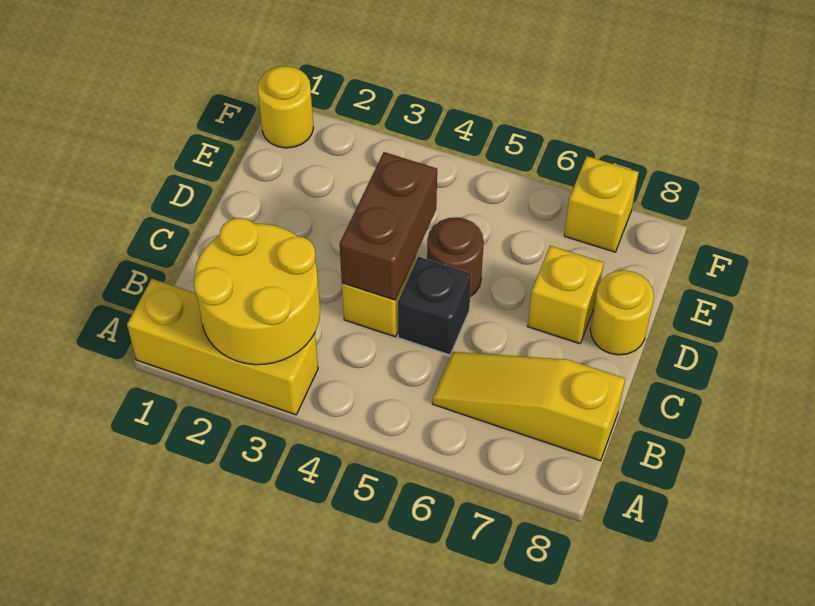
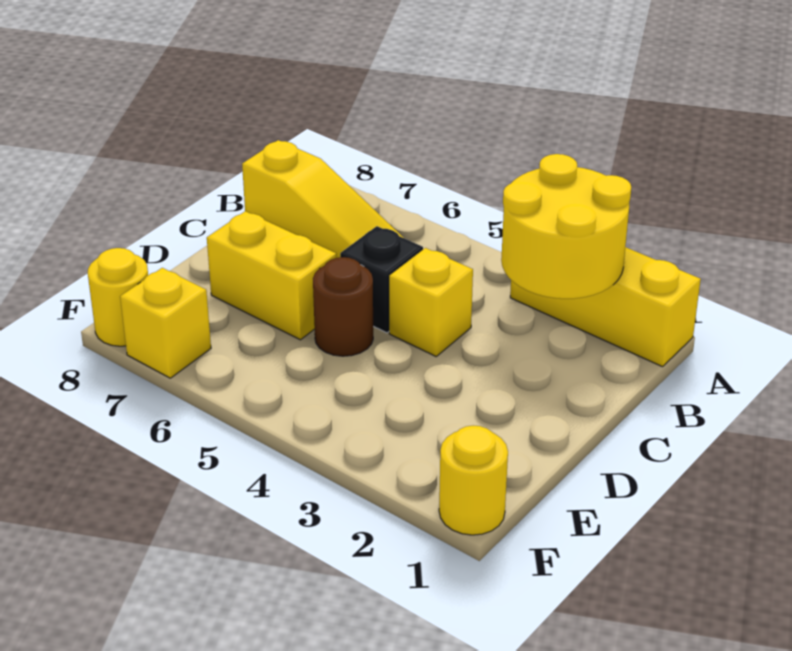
brown 1x2 brick [340,152,437,300] -> none
yellow 1x1 brick [528,246,604,344] -> yellow 1x2 brick [207,211,336,340]
yellow 1x1 round brick [590,270,654,355] -> yellow 1x1 round brick moved to [88,248,148,346]

